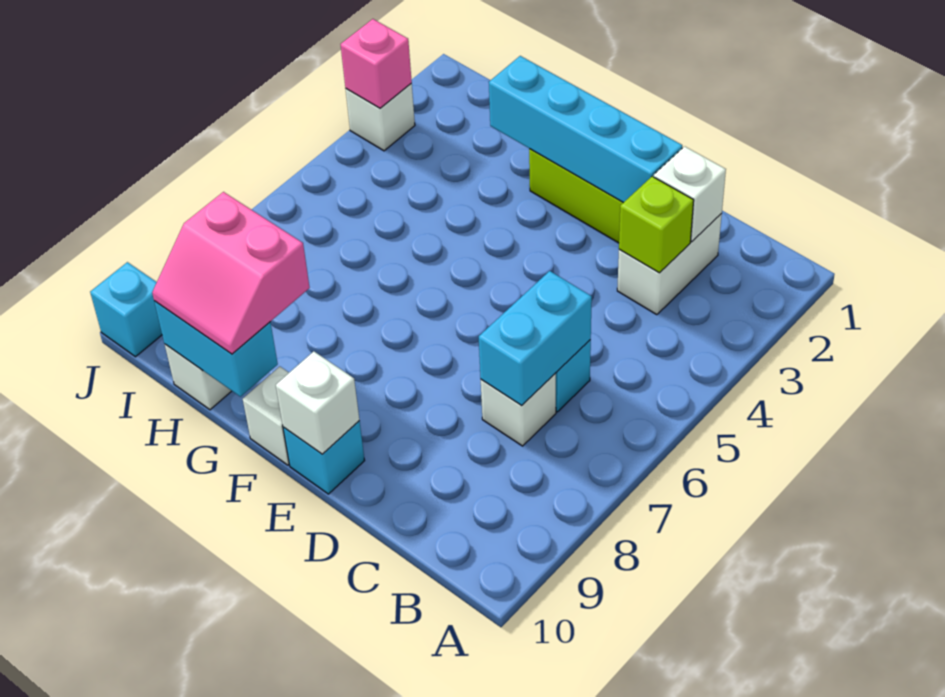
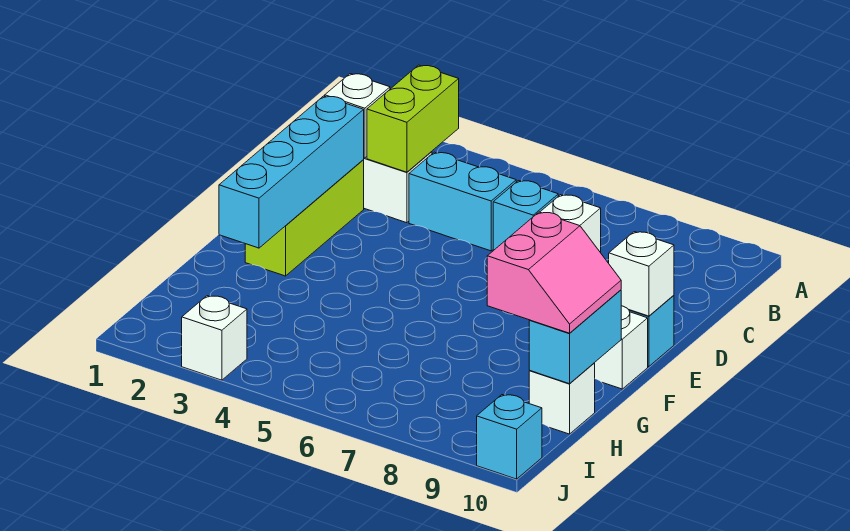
lime 1x1 brick [619,176,694,273] -> lime 1x2 brick [367,65,459,172]
cyan 1x2 brick [479,271,592,406] -> cyan 1x2 brick moved to [409,152,516,251]
pink 1x1 brick [341,19,412,108] -> none

